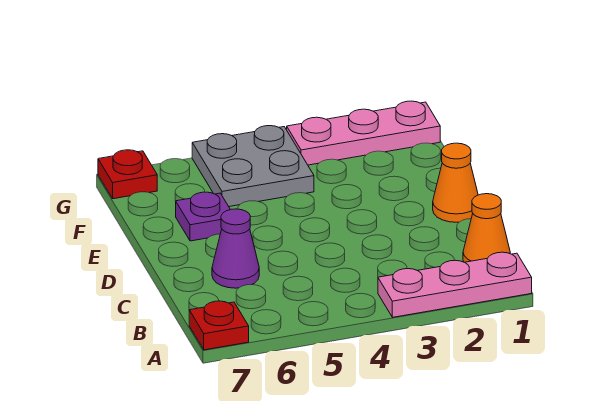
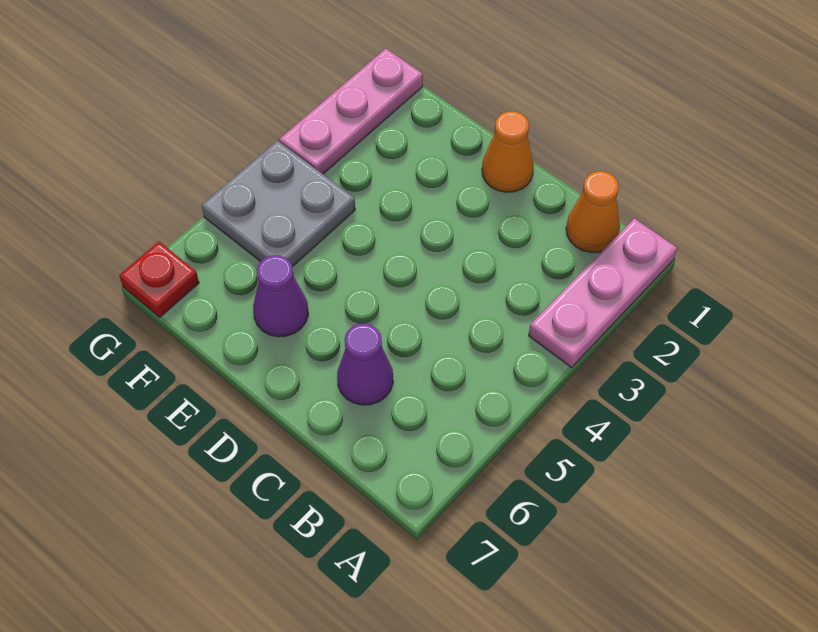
red 1x1 plate [189,301,249,350] -> none
purple 1x1 plate [176,192,230,241] -> purple 1x1 cone [253,255,308,337]

